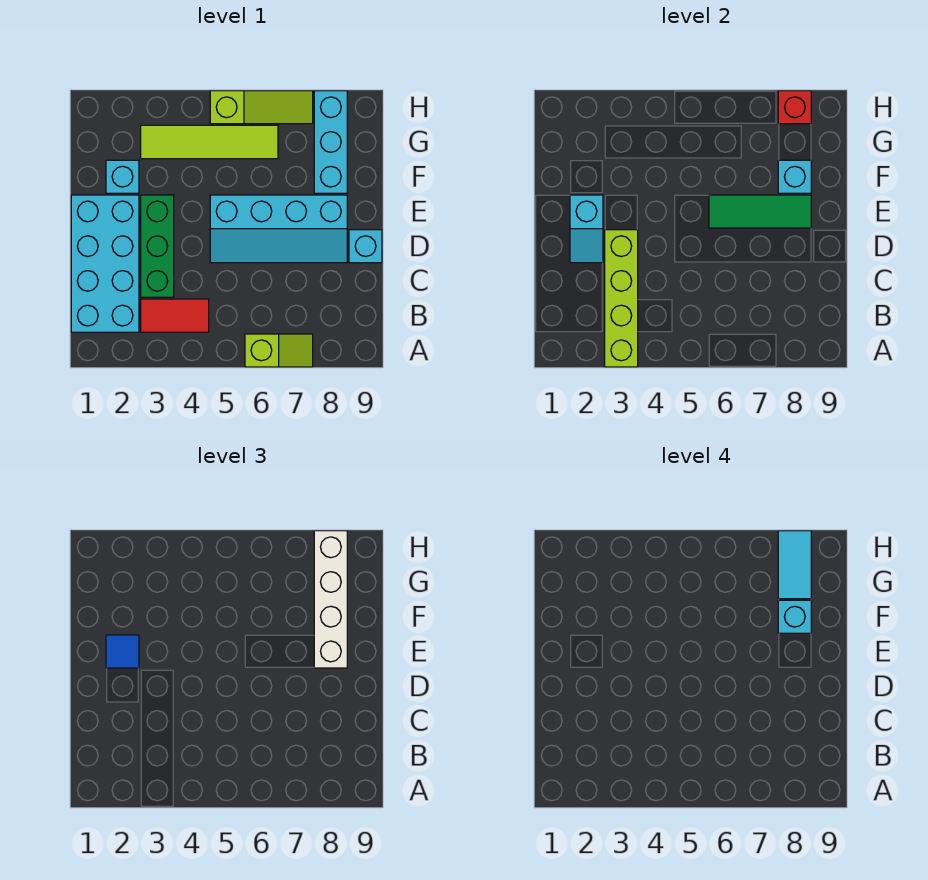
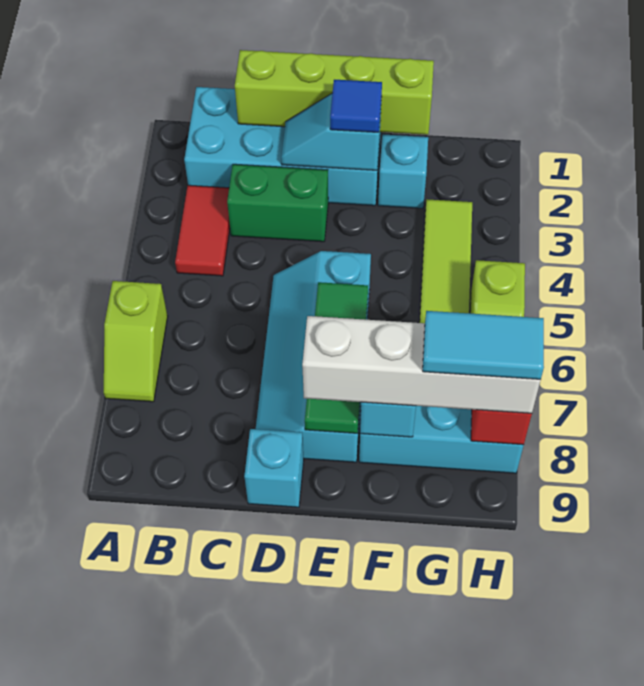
lime 1x4 brick [605,230,638,367] -> lime 1x4 brick moved to [235,50,434,135]
green 1x3 brick [141,195,174,297] -> green 1x2 brick [227,164,328,242]
cyan 1x1 brick [778,600,811,633] -> none

